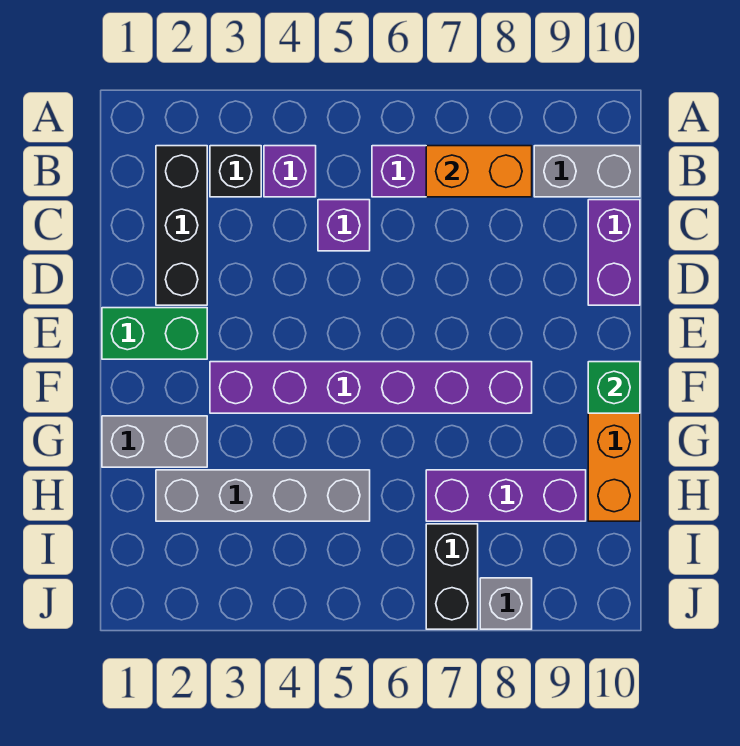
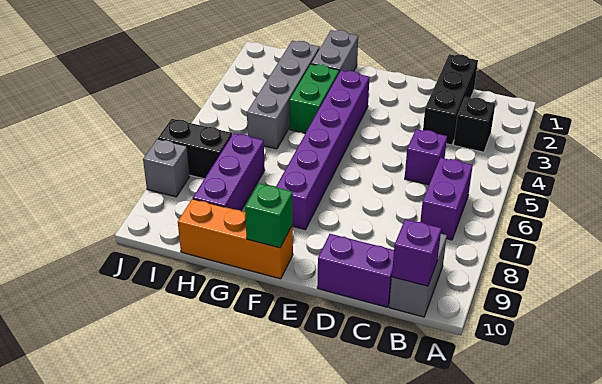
black 1x3 brick [156,146,207,305] -> black 1x3 brick turned to [423,54,478,145]
purple 1x1 brick [264,146,316,197] -> purple 1x1 brick moved to [392,219,441,286]
orange 1x2 brick [426,146,532,197] -> none
green 1x2 brick [102,308,207,359] -> green 1x2 brick moved to [289,64,339,133]

